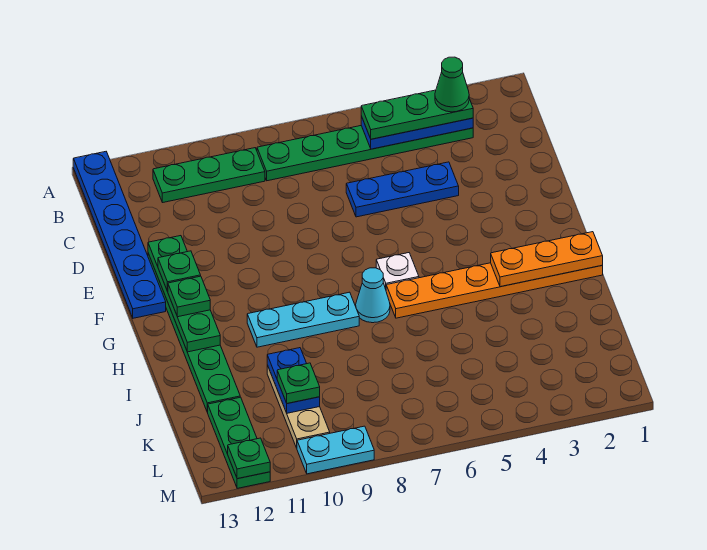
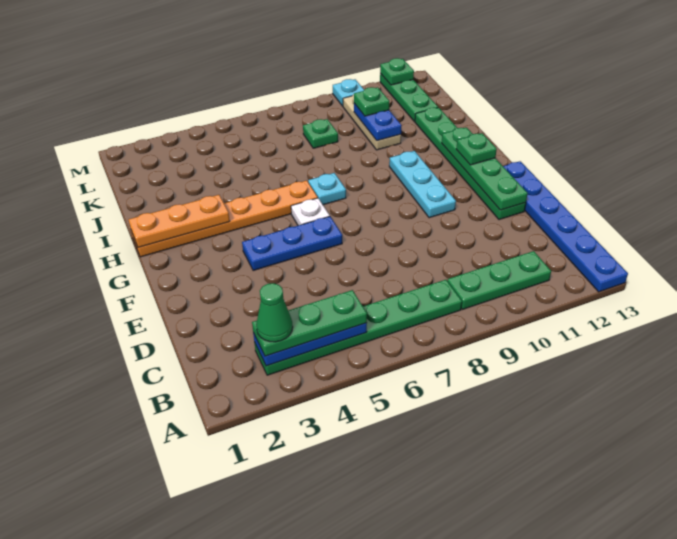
blue 1x3 plate [346,162,459,217] -> blue 1x3 plate moved to [242,217,342,271]
green 1x1 plate [158,251,201,291] -> green 1x1 plate moved to [303,119,338,148]
cyan 1x1 cone [356,268,390,323] -> cyan 1x1 plate [308,173,346,205]
cyan 1x3 plate [247,292,359,347] -> cyan 1x3 plate turned to [389,151,456,218]
cyan 1x2 plate [297,426,374,474] -> cyan 1x1 plate [333,79,364,106]

